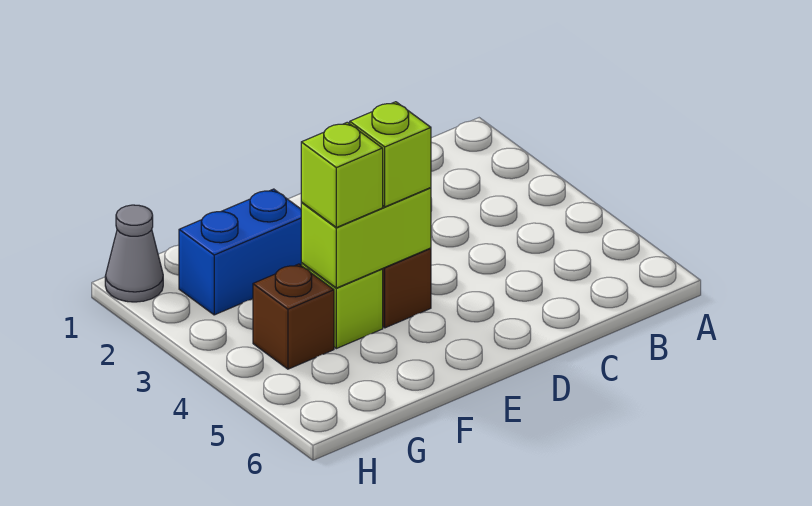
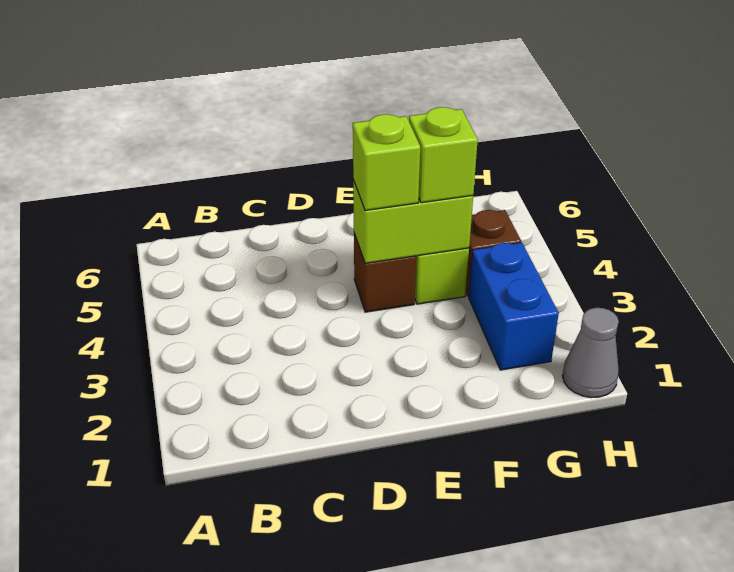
blue 1x2 brick [179,189,301,315] -> blue 1x2 brick turned to [469,243,559,370]

